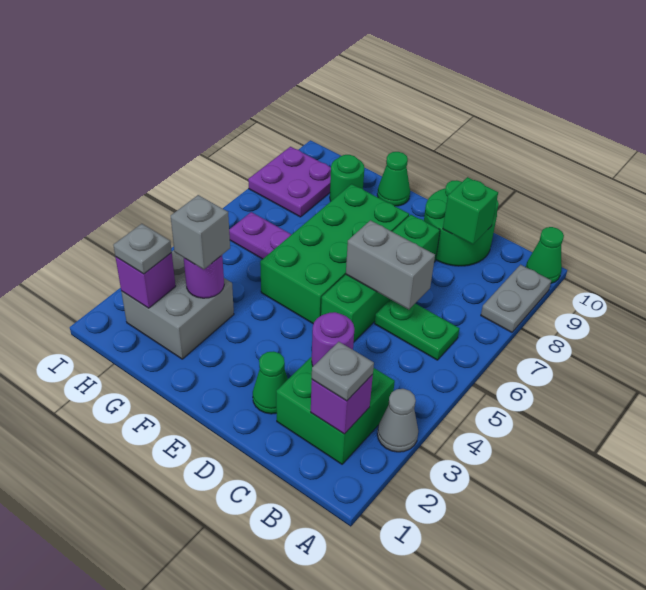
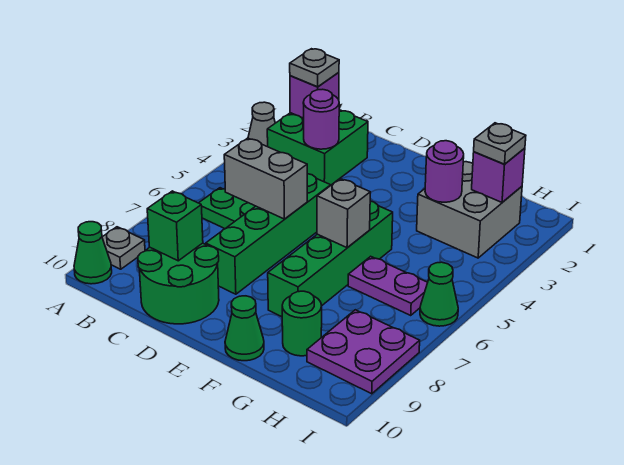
grey 1x2 plate [481,265,551,332] -> grey 1x1 plate [102,227,145,269]
green 1x1 cone [253,351,288,414] -> green 1x1 cone moved to [420,262,458,326]
green 2x4 brick [260,184,409,324] -> green 1x4 brick [268,201,393,317]
grey 1x1 brick [171,195,230,269] -> grey 1x1 brick moved to [317,179,370,248]

